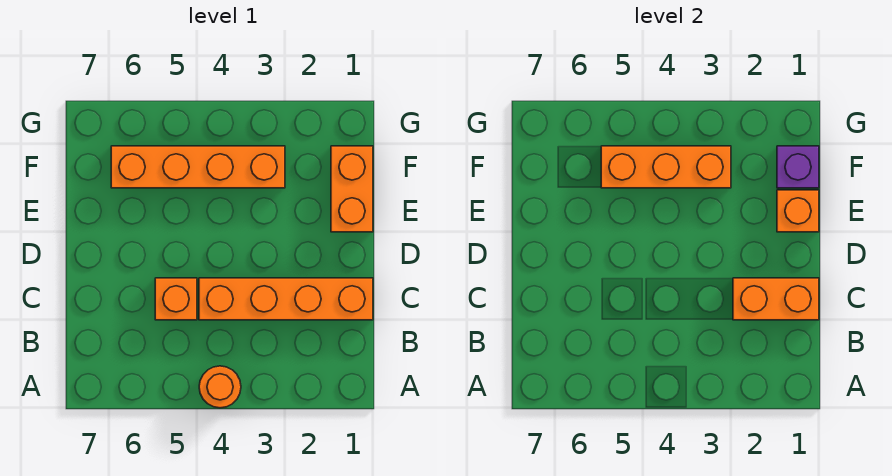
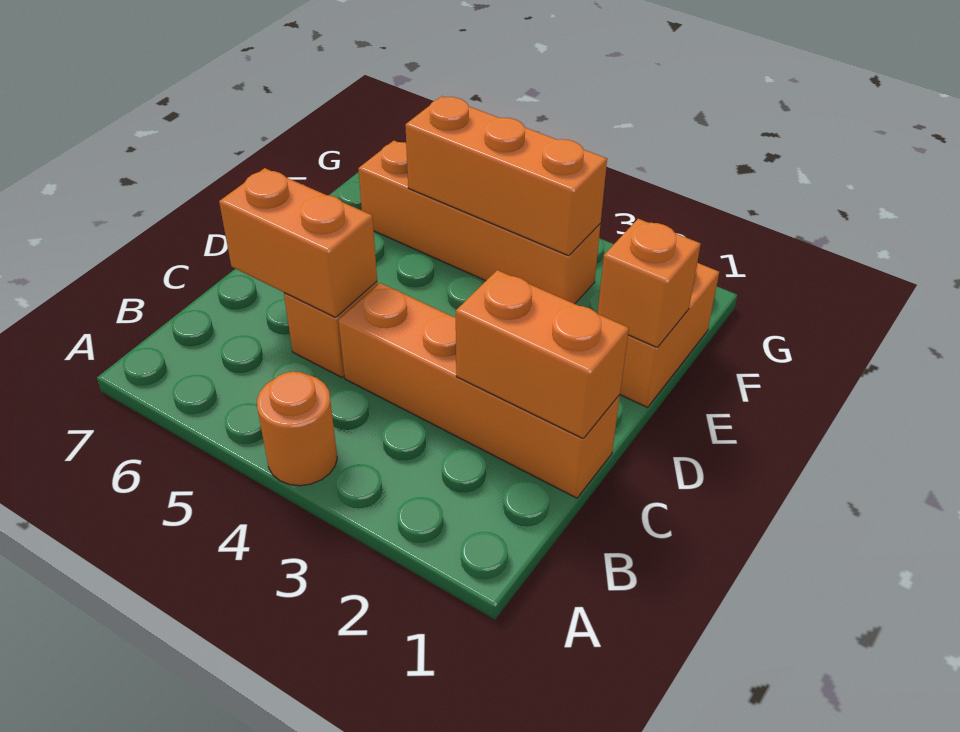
none -> orange 1x2 brick [219,168,377,318]
purple 1x1 brick [777,146,819,188] -> none

